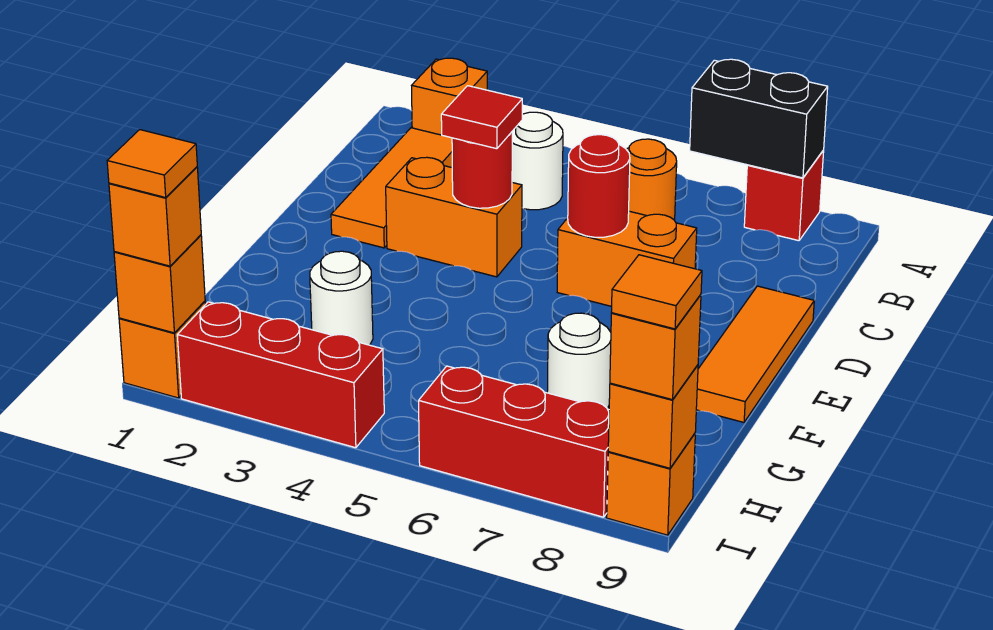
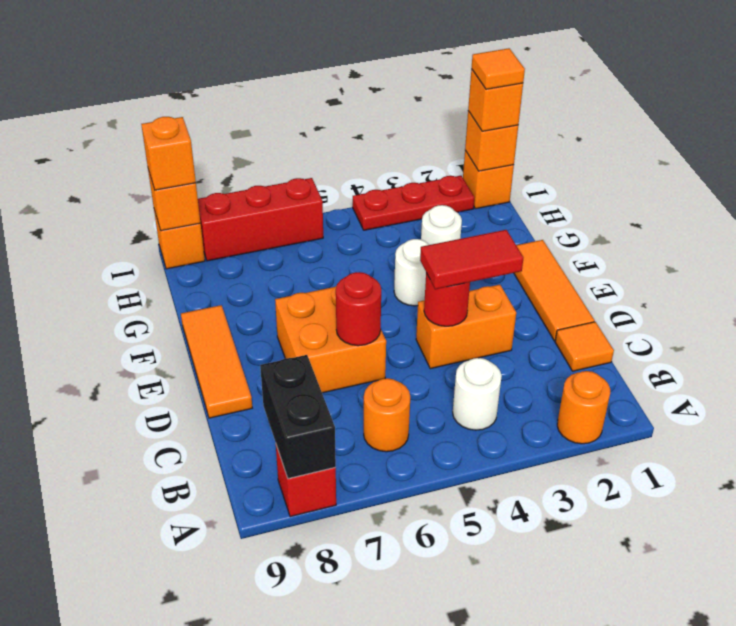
orange 1x1 brick [412,58,487,135] -> orange 1x1 round brick [557,371,610,444]
black 1x2 brick [690,59,828,178] -> black 1x2 brick turned to [260,355,336,479]
orange 1x3 tile [331,128,452,248] -> orange 1x3 tile moved to [514,240,595,341]
red 1x1 tile [441,86,522,149] -> red 1x2 tile [420,230,523,289]
orange 1x2 brick [557,211,697,306] -> orange 2x2 brick [275,287,386,393]
white 1x1 round brick [547,313,611,409] -> white 1x1 round brick moved to [394,239,429,306]
red 1x3 brick [177,302,384,448] -> red 1x3 plate [353,176,474,230]
orange 1x1 tile [612,255,702,329] -> orange 1x1 tile moved to [555,322,614,371]

